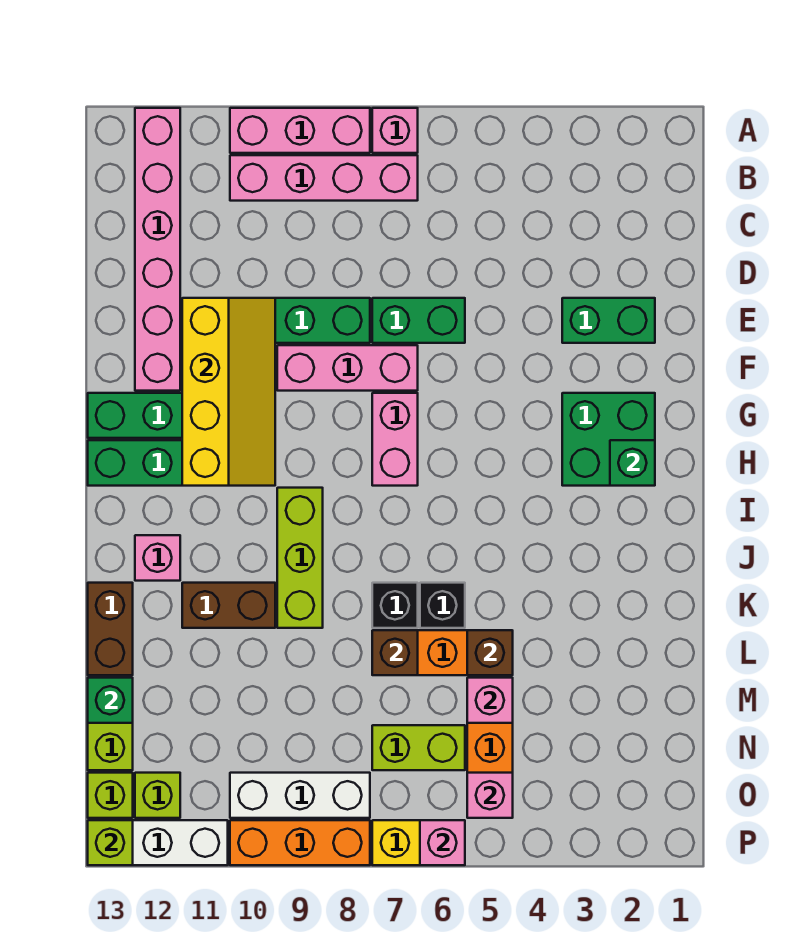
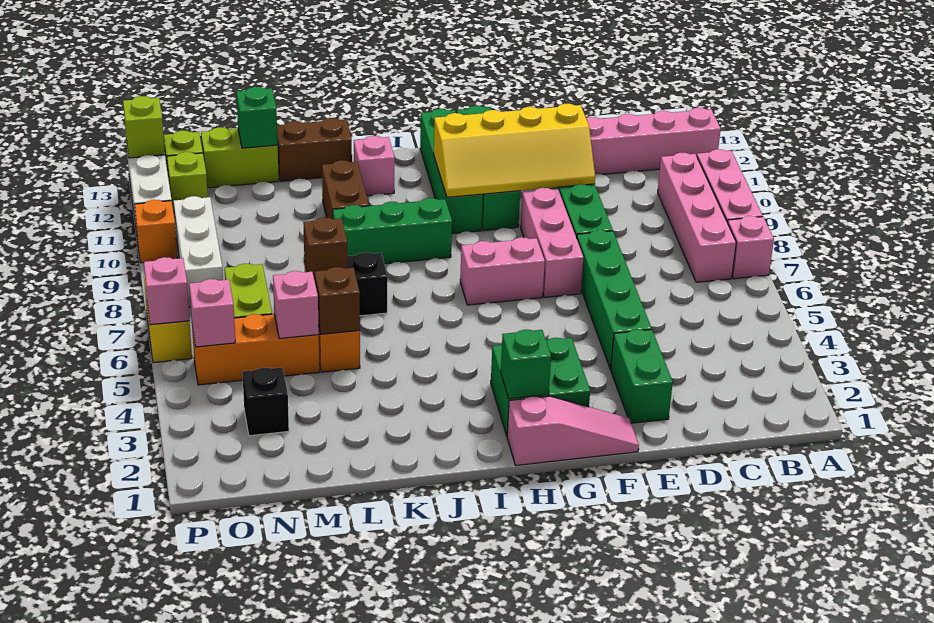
green 1x2 brick [372,298,465,343] -> green 1x4 brick [577,230,652,369]
none -> pink 1x3 slope [507,396,639,465]
lime 1x3 brick [277,488,323,628] -> green 1x3 brick [333,198,452,264]
black 1x1 brick [420,583,465,628] -> black 1x1 brick moved to [242,367,289,436]
orange 1x3 brick [230,820,370,865] -> orange 1x1 brick [135,200,177,263]

